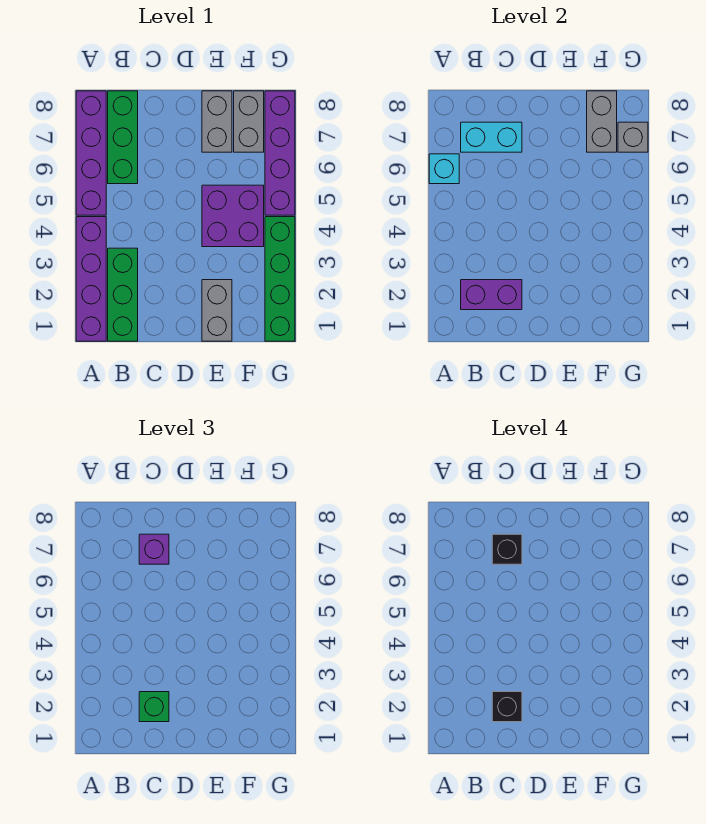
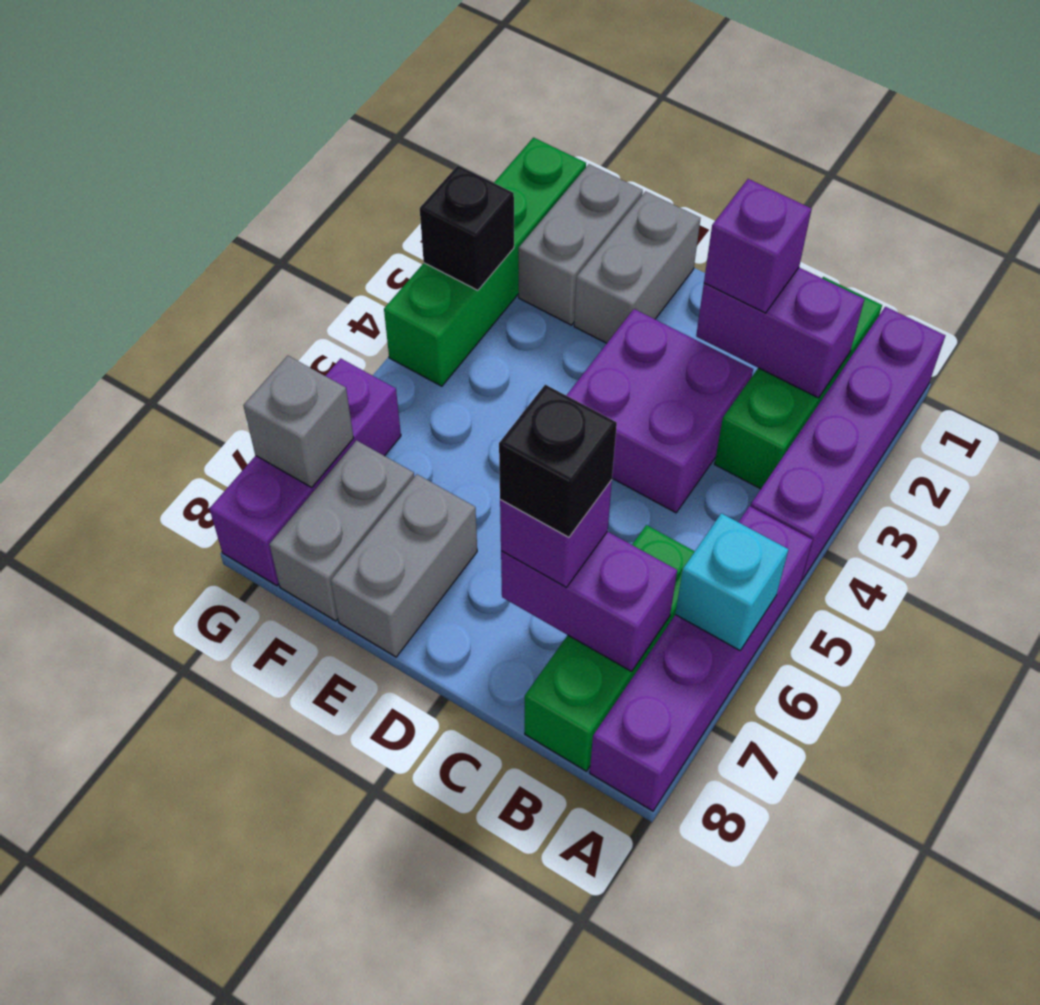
cyan 1x2 brick [461,122,522,152] -> purple 1x2 brick [501,532,677,671]
green 1x1 brick [139,692,169,722] -> purple 1x1 brick [704,179,812,313]
black 1x1 brick [492,692,522,722] -> black 1x1 brick moved to [420,166,514,290]
purple 2x2 brick [202,185,264,247] -> purple 2x2 brick moved to [566,309,753,513]
grey 1x2 brick [587,91,617,152] -> grey 1x2 brick moved to [519,164,643,325]
purple 1x4 brick [265,91,295,215] -> purple 1x3 brick [209,358,401,586]

